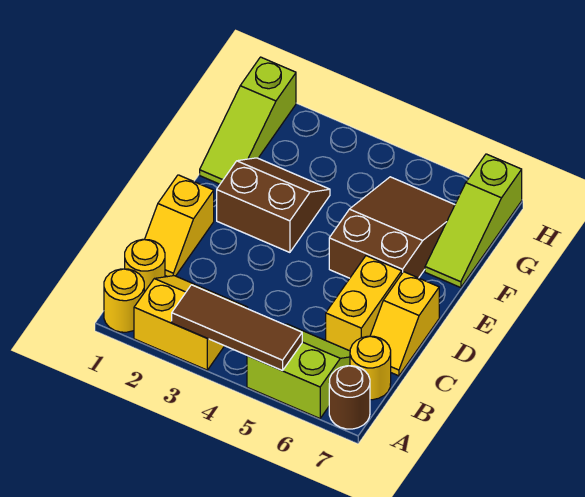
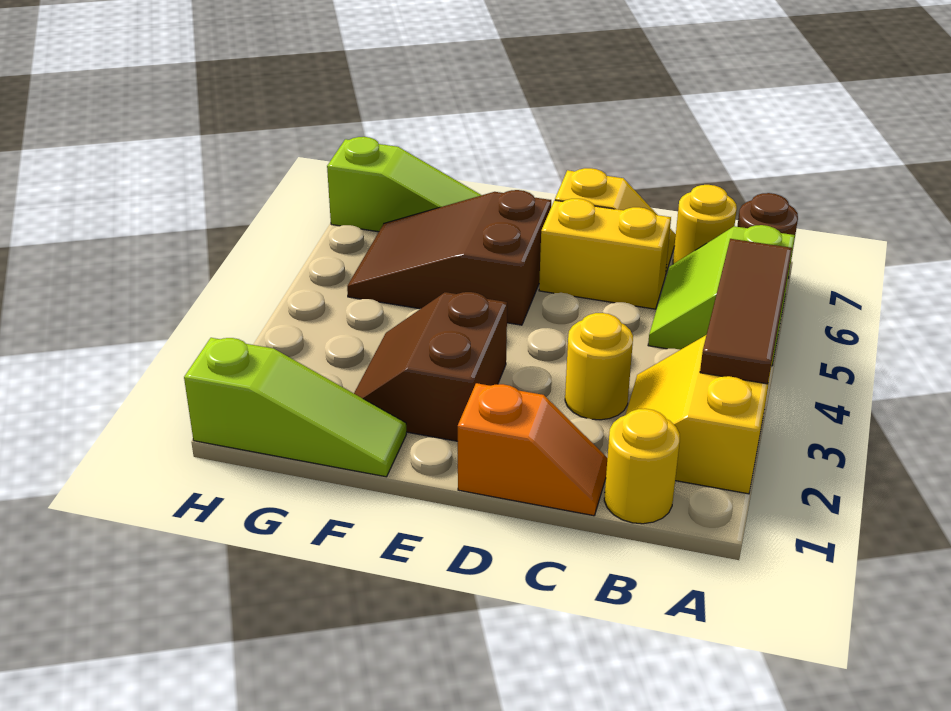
yellow 1x1 round brick [104,269,144,332] -> yellow 1x1 round brick moved to [565,313,633,420]
yellow 1x2 slope [145,175,214,277] -> orange 1x2 slope [458,383,607,516]

